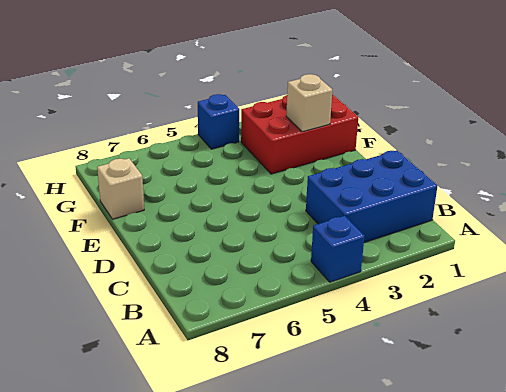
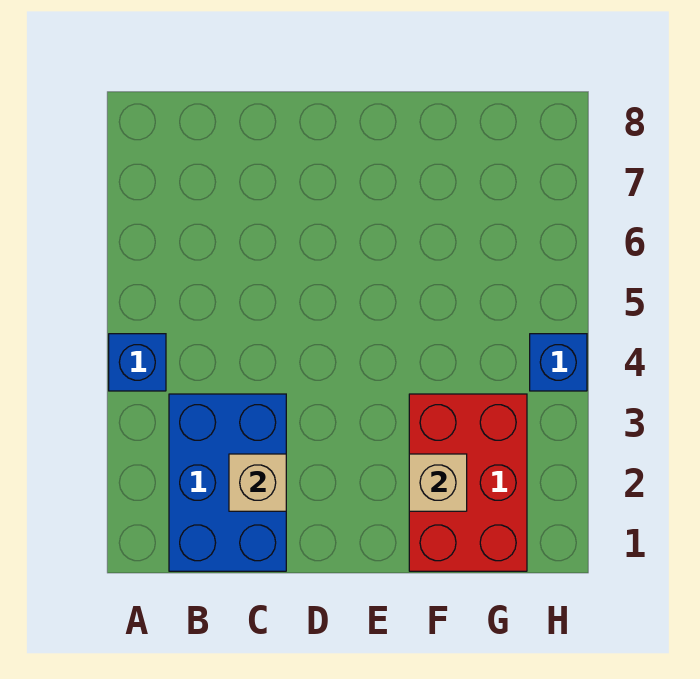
tan 1x1 brick [97,158,144,219] -> tan 1x1 brick moved to [229,454,286,511]

